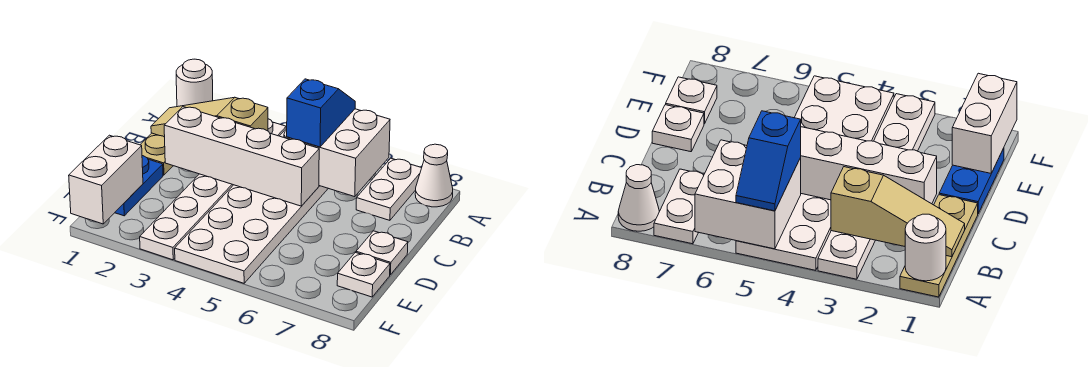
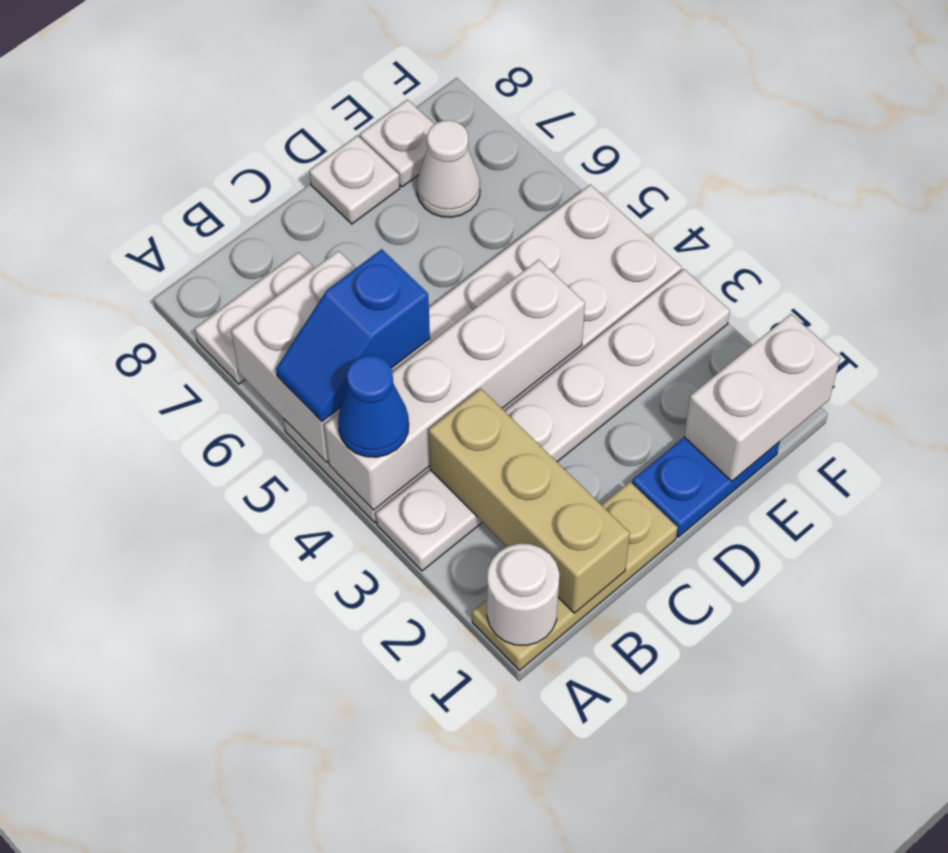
none -> blue 1x1 cone [338,356,409,457]
white 1x1 cone [415,144,453,207] -> white 1x1 cone moved to [417,120,480,217]
tan 1x3 slope [151,97,268,137] -> tan 1x3 brick [428,388,630,613]
white 1x4 brick [164,107,319,206] -> white 1x4 brick turned to [324,260,585,510]

